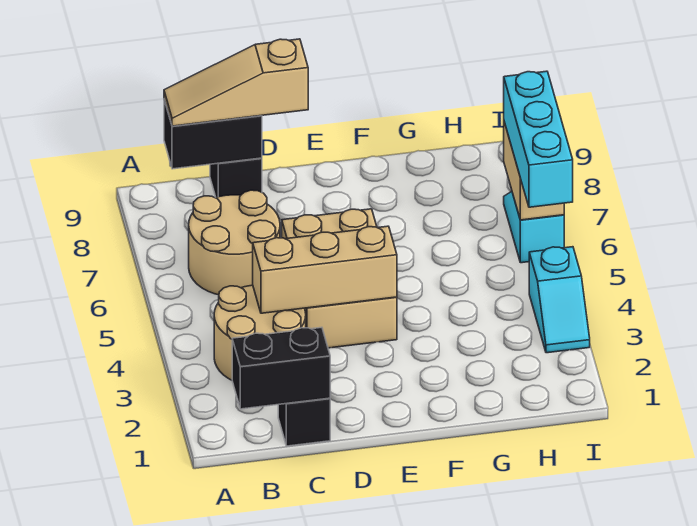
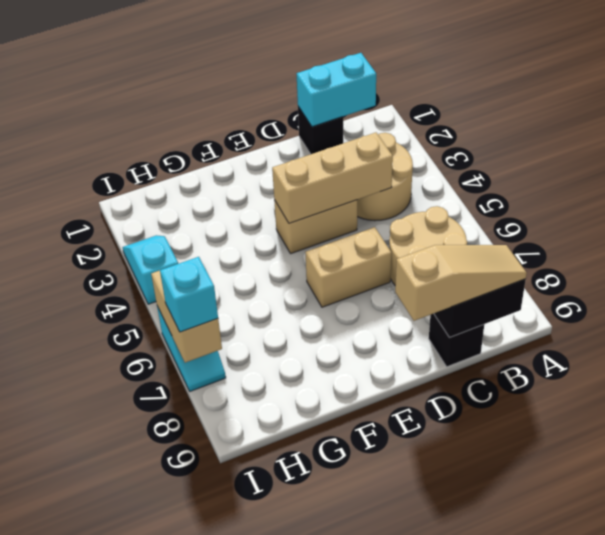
black 1x2 brick [232,327,330,409] -> cyan 1x2 brick [297,53,376,127]
cyan 1x3 brick [504,71,573,207] -> cyan 1x1 brick [160,257,218,332]

